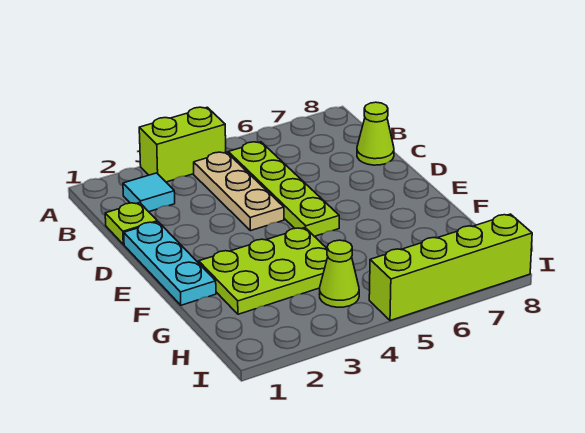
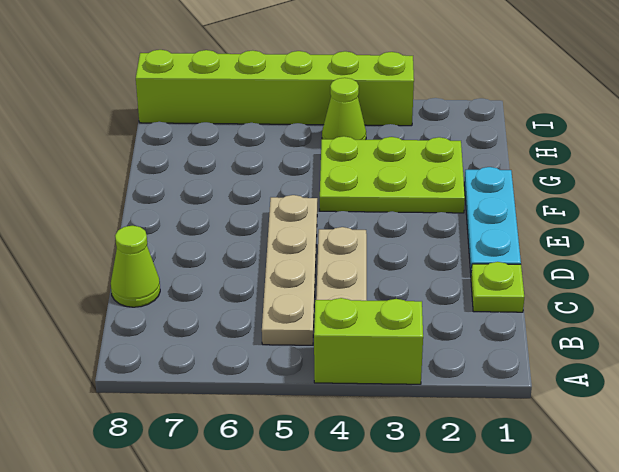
cyan 1x1 tile [123,173,175,212] -> none
lime 1x4 plate [228,142,339,236] -> tan 1x4 plate [262,195,317,345]
lime 1x4 brick [369,214,532,321] -> lime 1x6 brick [136,50,414,126]

